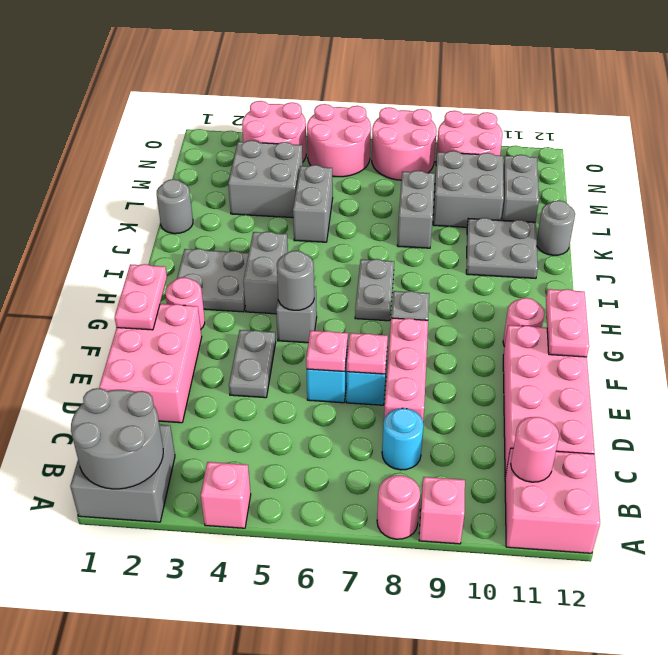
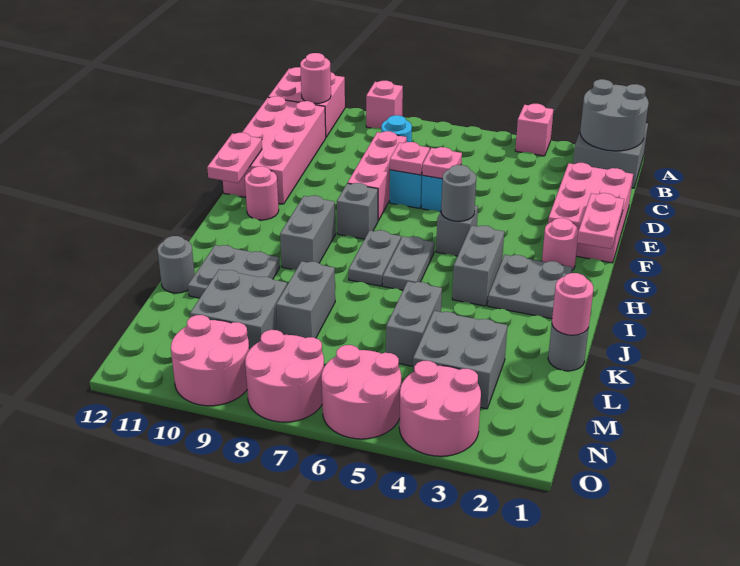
pink 1x1 round brick [377,475,420,539] -> pink 1x1 round brick moved to [552,273,593,335]
grey 1x2 plate [229,330,276,398] -> grey 1x2 plate moved to [383,236,434,290]
grey 1x2 brick [501,155,539,222] -> grey 1x2 brick moved to [280,196,335,270]

